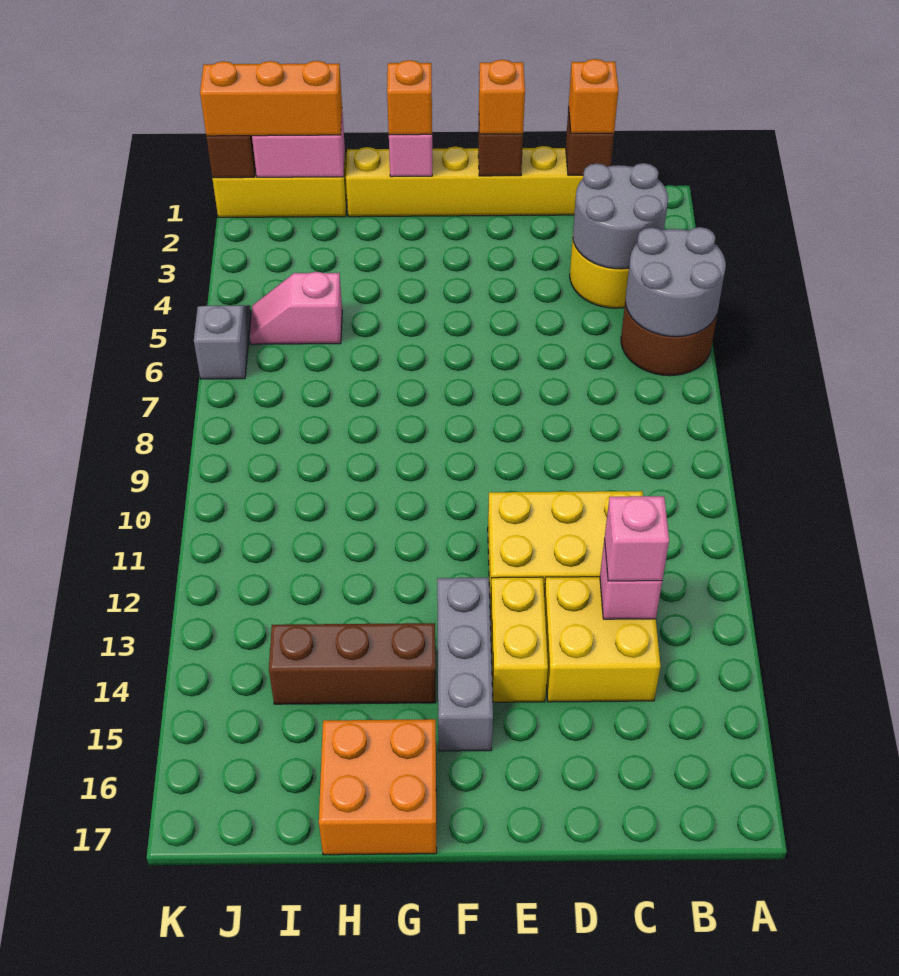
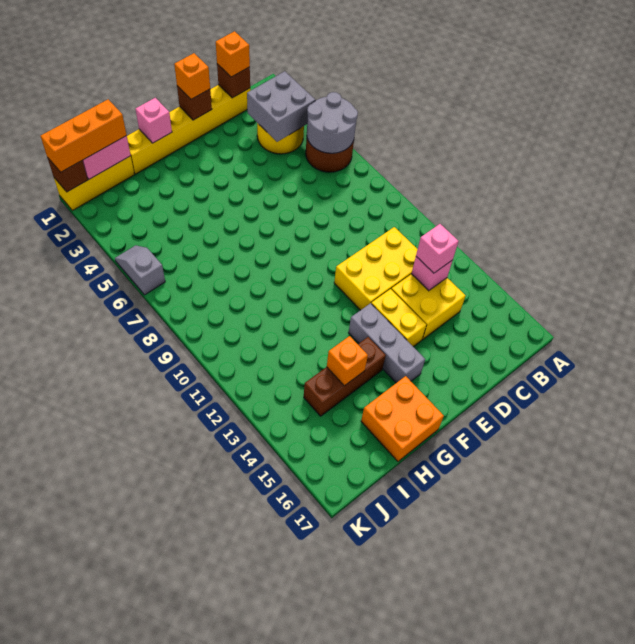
grey 2x2 round brick [573,163,668,269] -> grey 2x2 brick [247,71,315,142]
orange 1x1 brick [387,60,432,135] -> orange 1x1 brick moved to [327,336,368,386]
pink 1x2 slope [250,272,342,344] -> none

